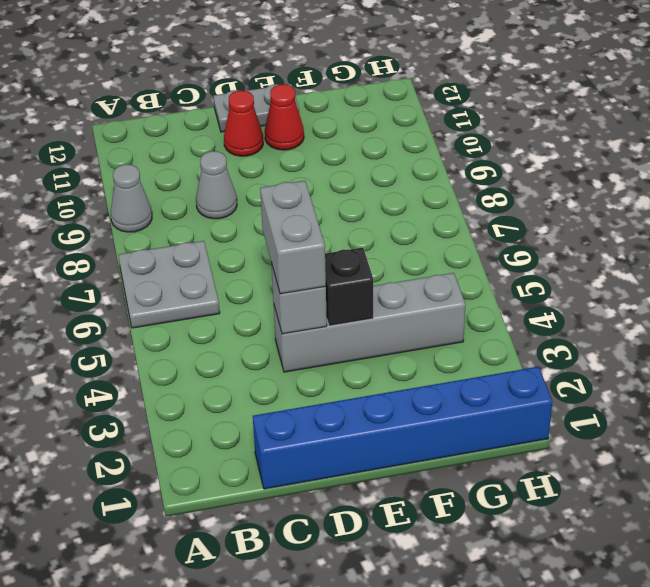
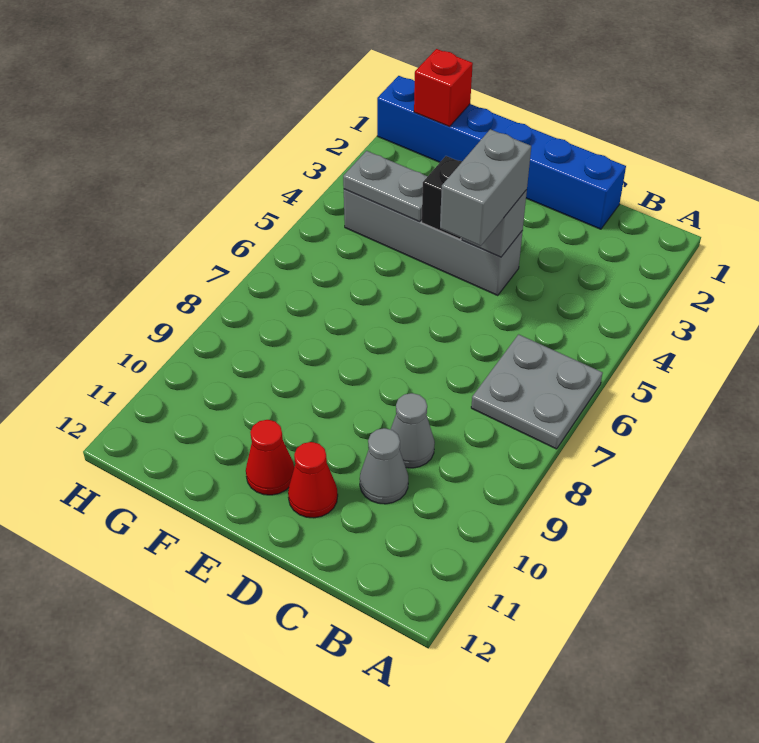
grey 1x1 cone [111,164,152,232] -> grey 1x1 cone moved to [360,428,408,504]
grey 1x2 plate [214,84,299,132] -> grey 1x2 plate moved to [343,151,428,222]
none -> red 1x1 brick [414,49,473,127]

